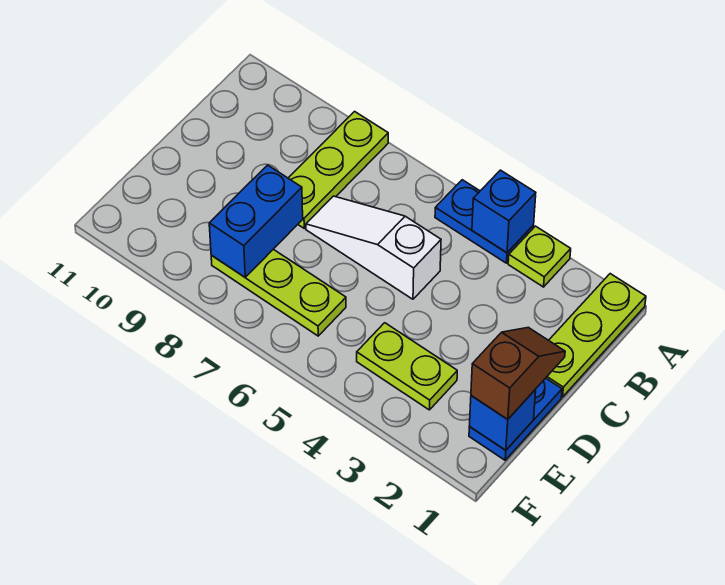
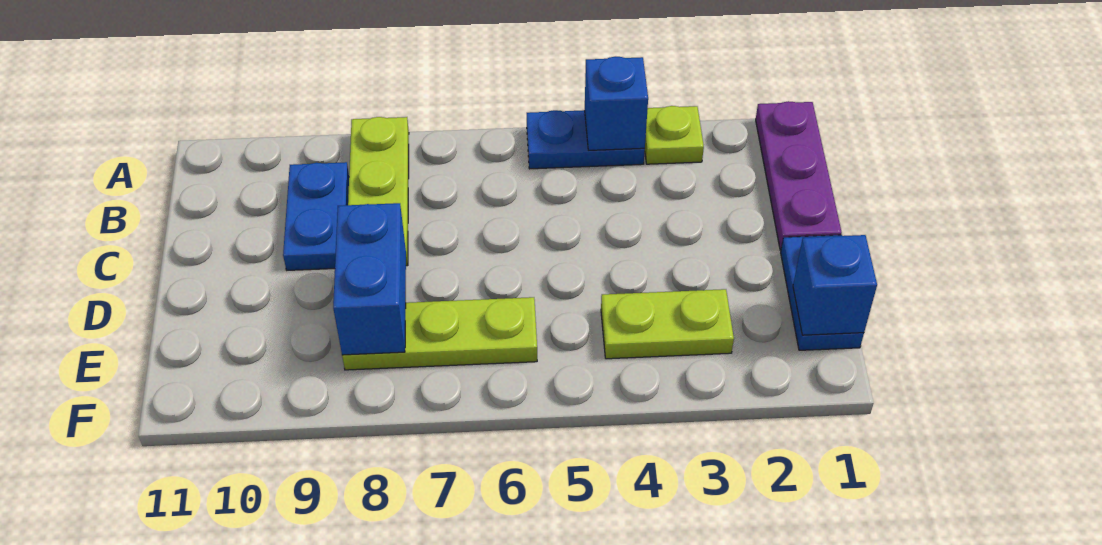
lime 1x3 plate [546,274,646,397] -> purple 1x3 plate [756,101,842,250]
none -> blue 1x2 plate [283,162,349,270]
white 1x3 slope [306,196,441,299] -> none
brown 1x2 slope [471,327,565,419] -> none

